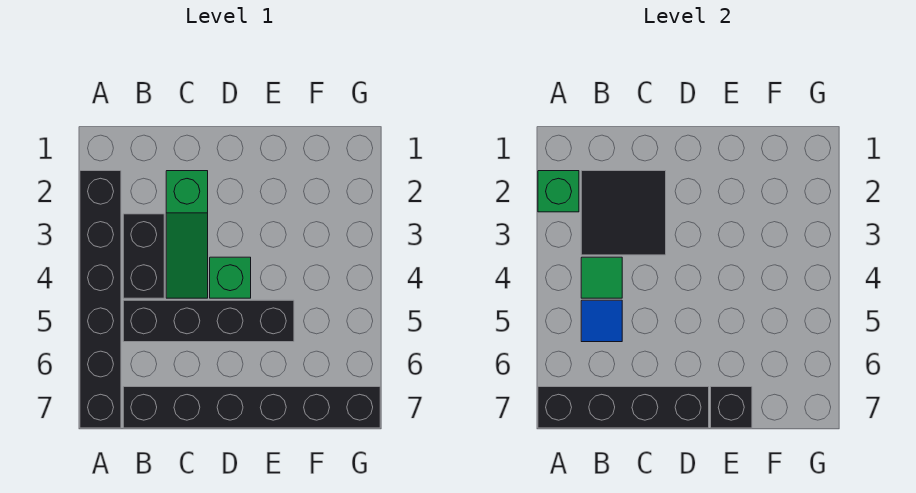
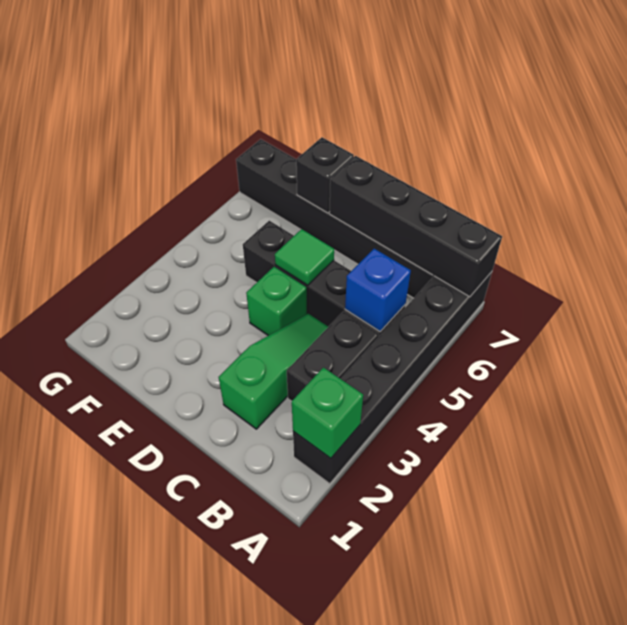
black 2x2 tile [581,171,666,255] -> none
green 1x1 tile [581,257,622,298] -> green 1x1 tile moved to [275,229,334,285]
blue 1x1 tile [581,300,622,342] -> blue 1x1 brick [345,249,411,332]

